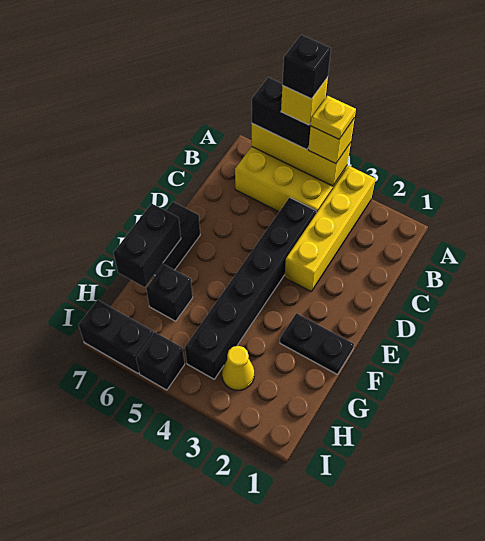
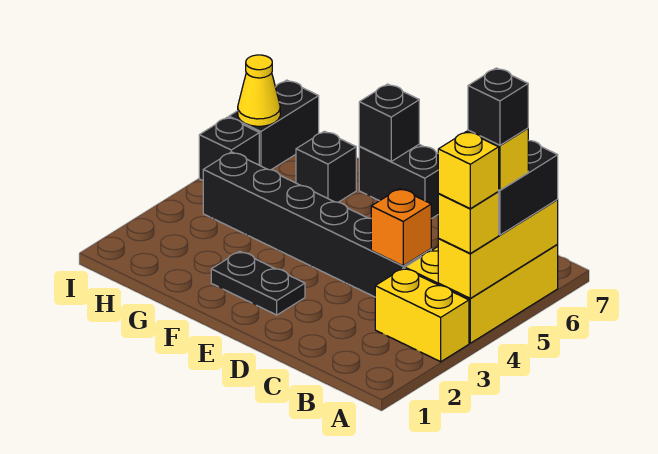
yellow 1x4 brick [284,166,375,291] -> yellow 1x2 brick [375,268,469,362]
yellow 1x1 plate [311,96,356,139] -> yellow 1x1 brick [438,131,499,209]
none -> orange 1x1 brick [371,189,431,266]
black 1x2 plate [280,313,354,374] -> black 1x2 plate turned to [211,251,305,315]
black 1x2 brick [114,203,181,287] -> black 1x1 brick [359,84,419,161]
yellow 1x1 cone [222,346,254,390] -> yellow 1x1 cone moved to [238,55,280,126]

